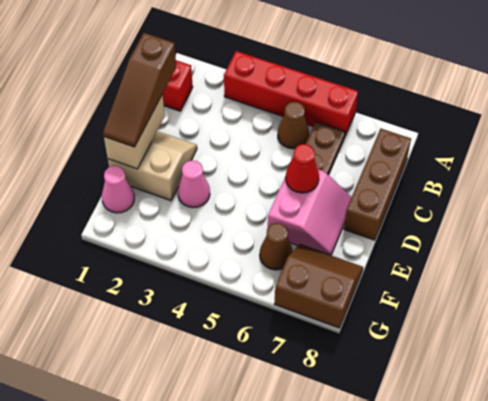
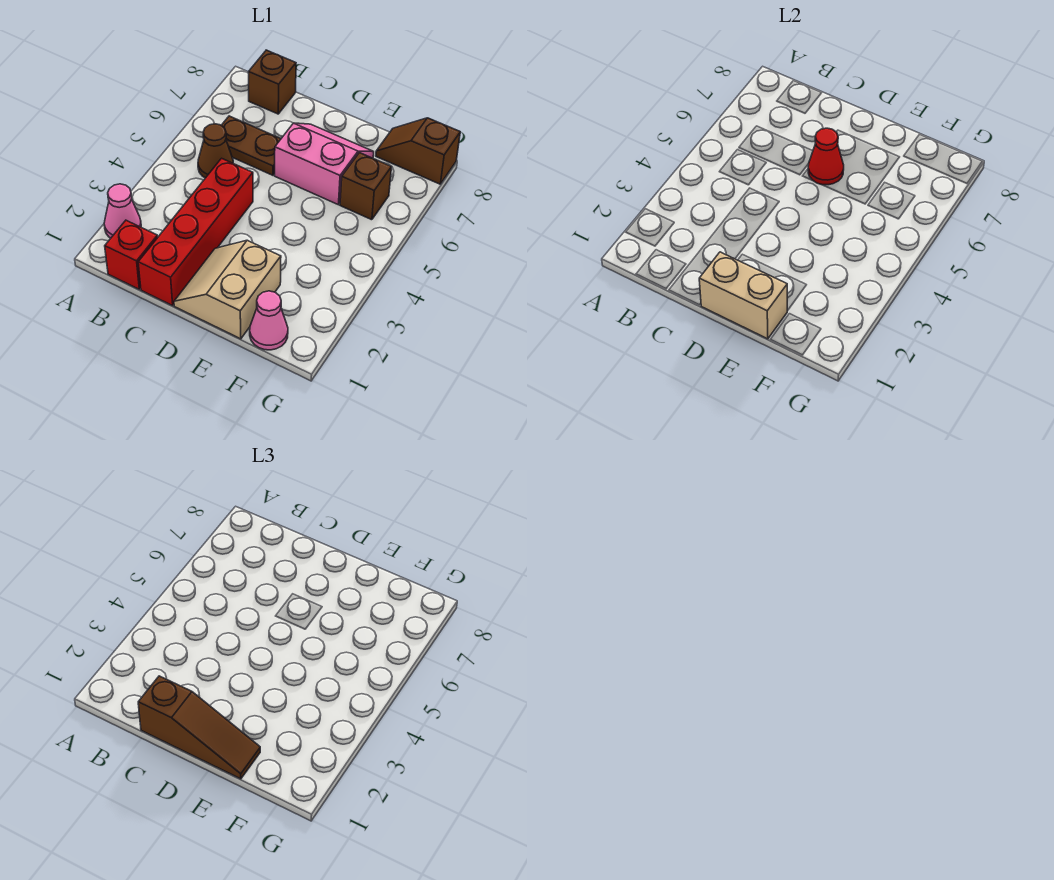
red 1x4 brick [224,51,358,136] -> red 1x4 brick moved to [138,158,253,306]
brown 1x3 brick [344,129,411,240] -> brown 1x1 brick [248,50,296,114]
pink 1x1 cone [178,161,210,208] -> pink 1x1 cone moved to [104,184,141,238]
brown 1x1 cone [260,223,293,270] -> brown 1x1 brick [340,153,392,220]
brown 2x2 slope [275,244,363,328] -> brown 1x2 slope [376,118,460,184]

